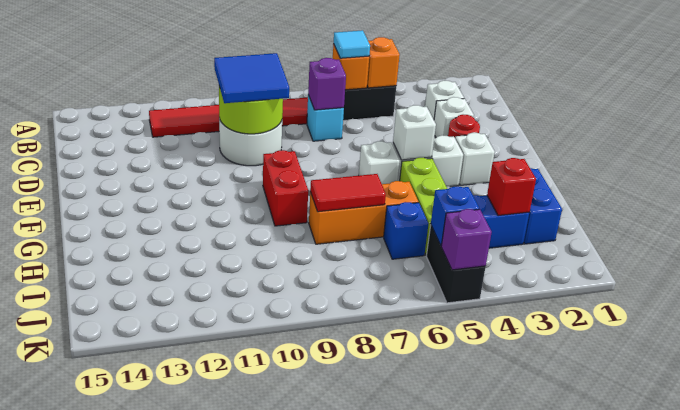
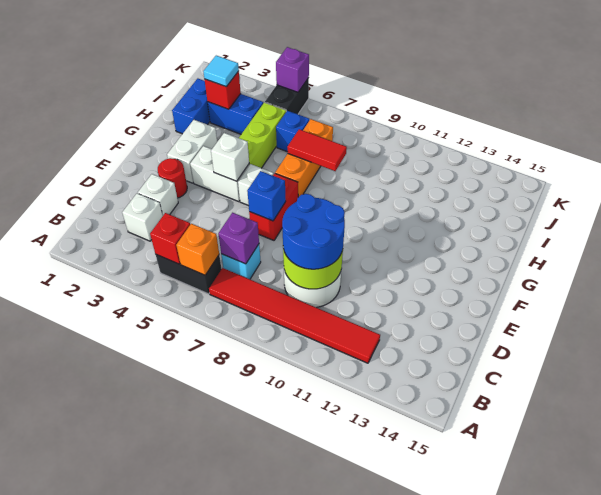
orange 1x1 brick [367,37,400,88] -> red 1x1 brick [150,213,190,264]
cyan 1x1 tile [334,30,370,58] -> cyan 1x1 tile moved to [203,56,239,87]
blue 2x2 tile [214,53,289,103] -> blue 2x2 round brick [282,194,345,269]
white 1x1 brick [455,133,495,185] -> white 1x2 brick [167,120,217,183]
red 1x2 brick [263,150,308,226] -> red 1x2 brick moved to [249,174,298,240]
orange 1x3 brick [309,181,418,244] -> orange 1x3 brick turned to [275,119,333,197]
blue 1x1 brick [431,186,479,246] -> blue 1x1 brick moved to [247,171,286,221]

